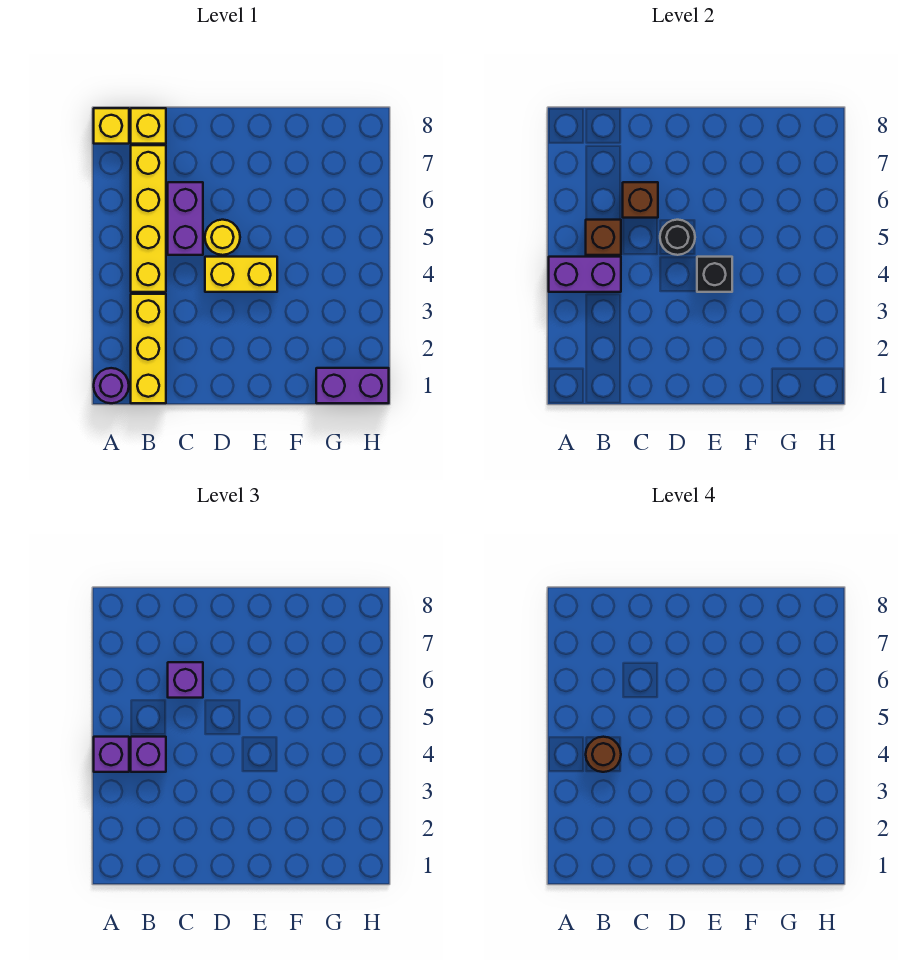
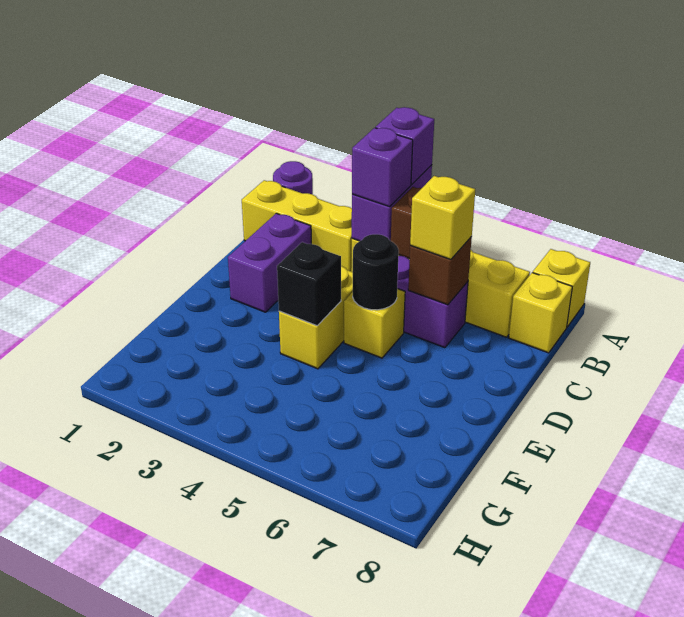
brown 1x1 round brick [586,737,621,772] -> none
purple 1x1 brick [168,662,203,698] -> yellow 1x1 brick [410,176,475,259]
yellow 1x1 round brick [205,220,240,255] -> yellow 1x1 brick [344,289,405,358]
purple 1x2 brick [316,368,389,403] -> purple 1x2 brick moved to [228,213,311,312]

